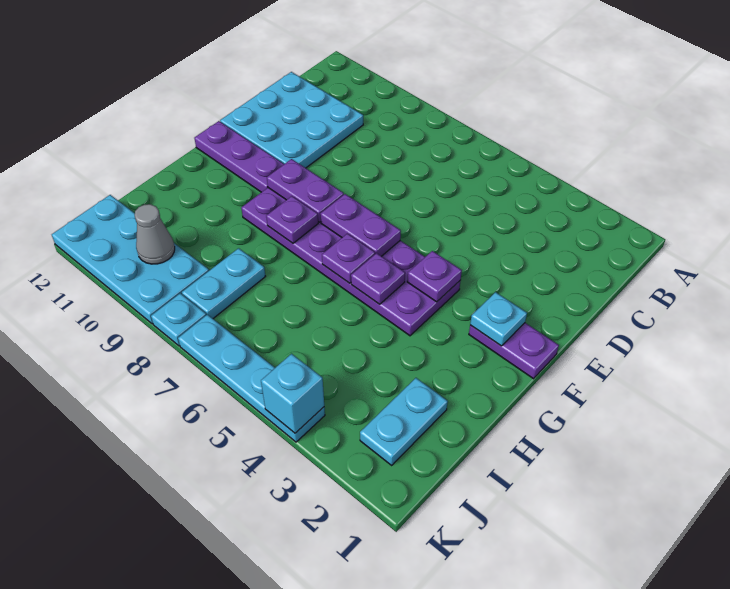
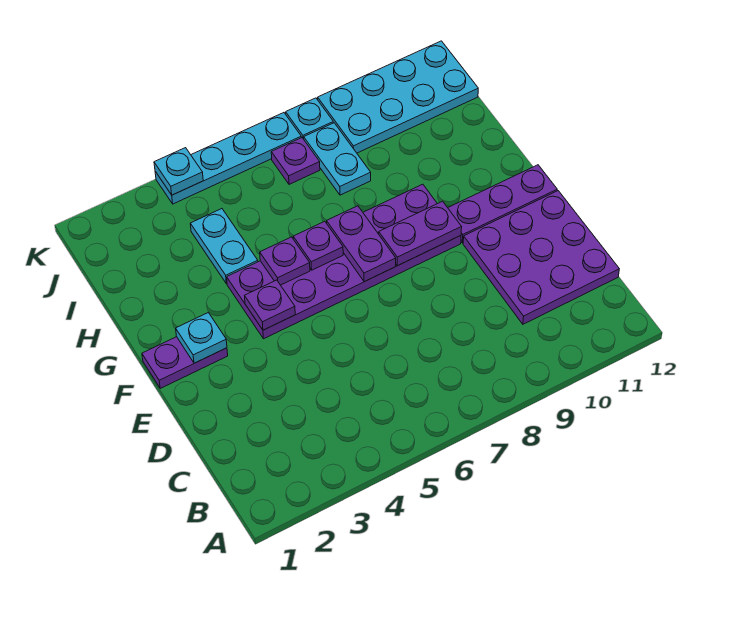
cyan 3x3 plate [220,72,363,168] -> purple 3x3 plate [463,191,619,324]
purple 1x2 plate [321,194,401,256] -> purple 1x2 plate turned to [327,206,396,282]
purple 1x1 plate [266,196,318,243] -> purple 1x1 plate moved to [271,138,320,184]
cyan 1x2 plate [360,378,448,465] -> cyan 1x2 plate moved to [190,209,258,284]
grey 1x1 cone [135,204,175,264] -> none
cyan 1x1 brick [261,354,324,433] -> cyan 1x1 plate [154,148,203,195]

